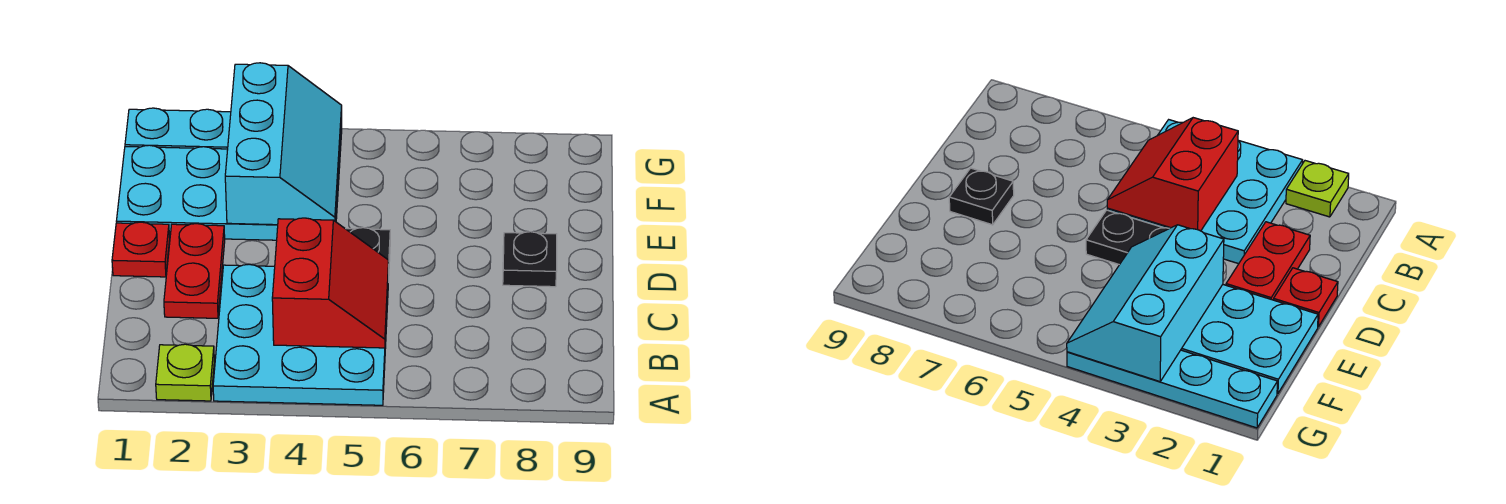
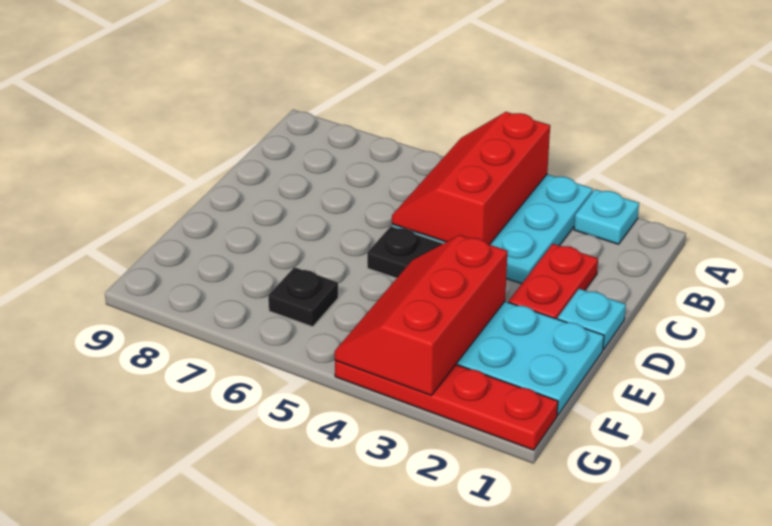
lime 1x1 plate [156,344,214,401] -> cyan 1x1 plate [574,189,639,244]
red 2x2 slope [272,218,389,348] -> red 2x3 slope [392,112,550,245]
red 1x1 plate [112,222,170,277] -> cyan 1x1 plate [558,289,626,349]
black 1x1 plate [503,232,557,287] -> black 1x1 plate moved to [268,267,338,327]
cyan 2x3 slope [225,63,342,225] -> red 2x3 slope [335,235,508,396]
cyan 1x4 plate [125,108,342,159] -> red 1x4 plate [335,361,558,450]

